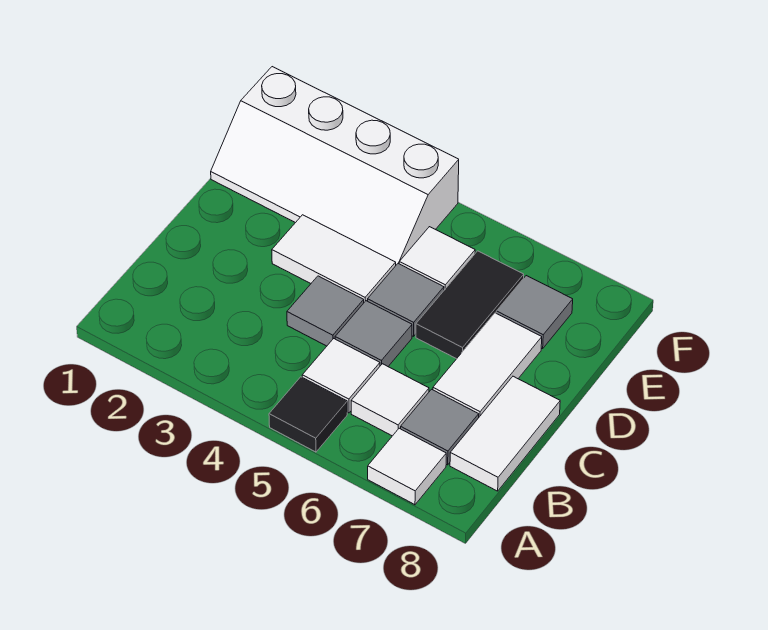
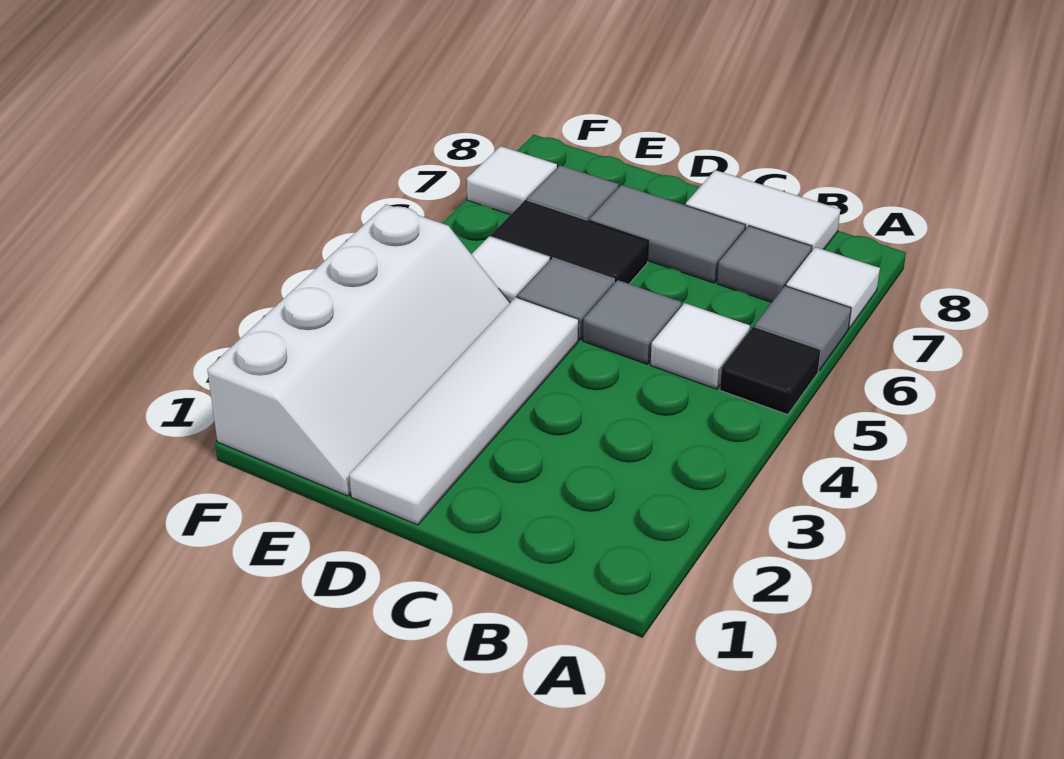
white 1x1 tile [351,364,429,436] -> white 1x1 tile moved to [467,146,557,215]
grey 1x1 tile [287,276,364,346] -> grey 1x1 tile moved to [755,286,851,370]
white 1x2 tile [433,313,542,417] -> grey 1x2 tile [589,185,745,283]
white 1x2 tile [272,215,396,302] -> white 1x4 tile [349,297,579,525]

